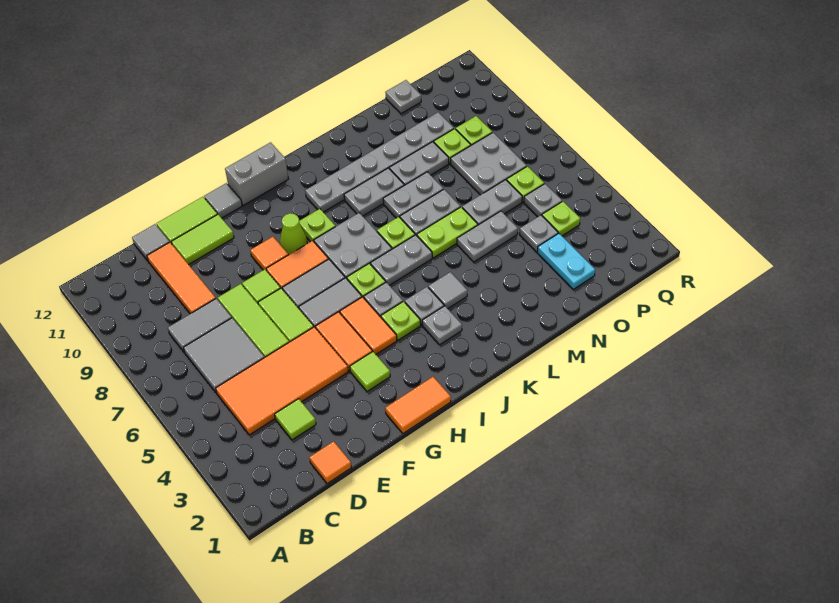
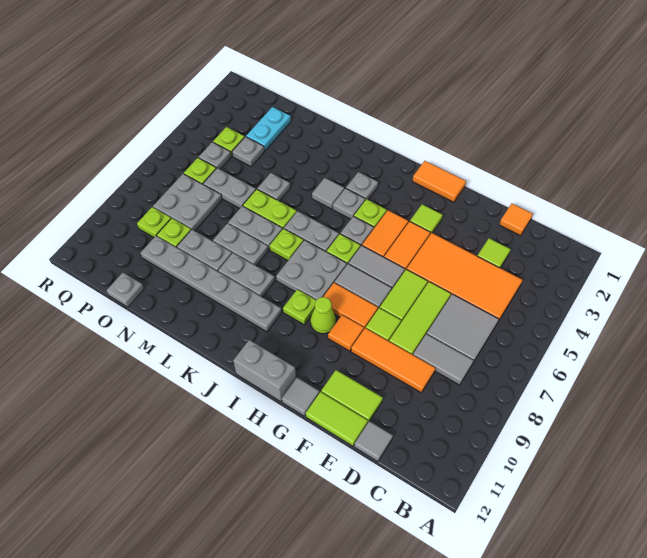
orange 1x3 tile [147,242,216,314] -> orange 1x3 tile turned to [351,328,435,393]
grey 1x2 plate [457,211,518,262] -> grey 1x1 plate [257,173,290,201]

